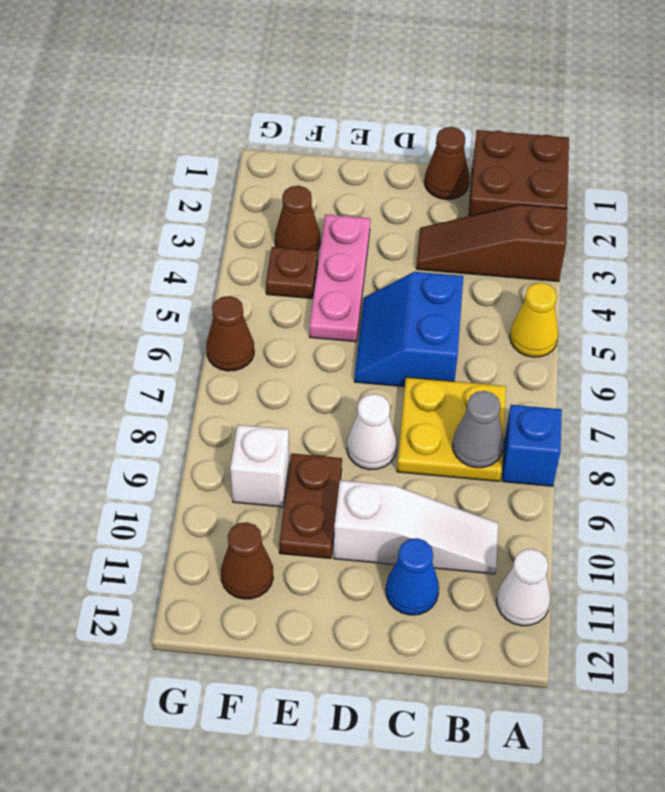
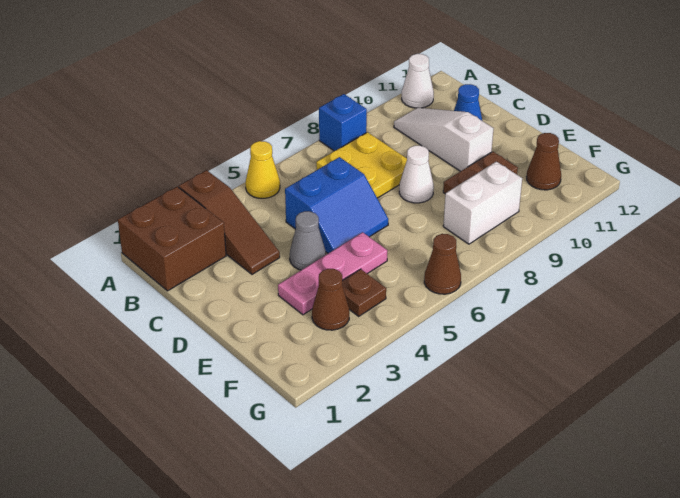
grey 1x1 cone [453,391,504,468] -> grey 1x1 cone moved to [290,211,326,270]
brown 1x1 cone [425,127,469,199] -> none
white 1x1 brick [230,425,289,507] -> white 1x2 brick [443,162,522,244]

